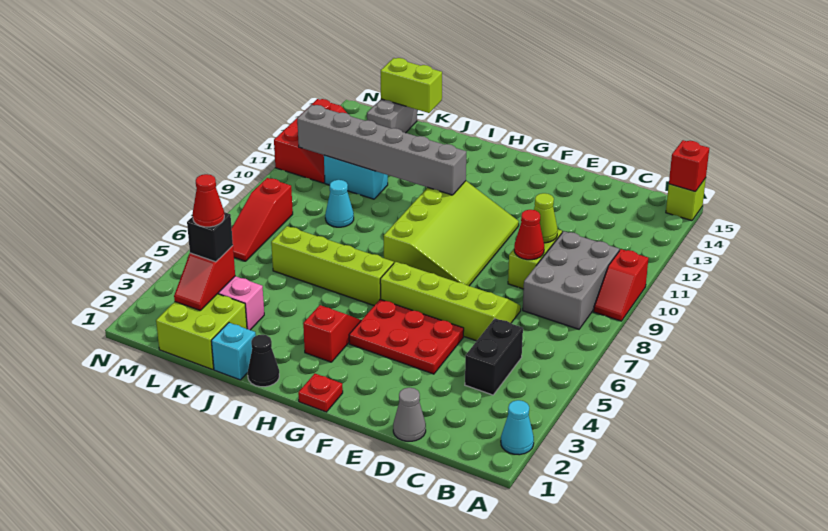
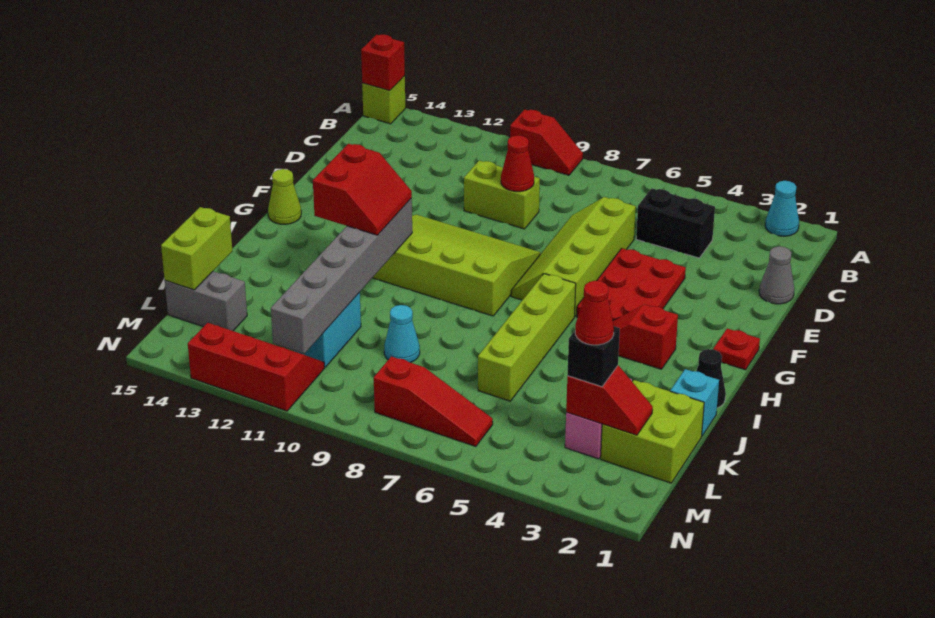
grey 2x3 brick [523,231,619,329] -> none
lime 1x1 cone [534,193,558,243] -> lime 1x1 cone moved to [268,169,301,224]
none -> red 2x2 slope [313,144,412,235]

